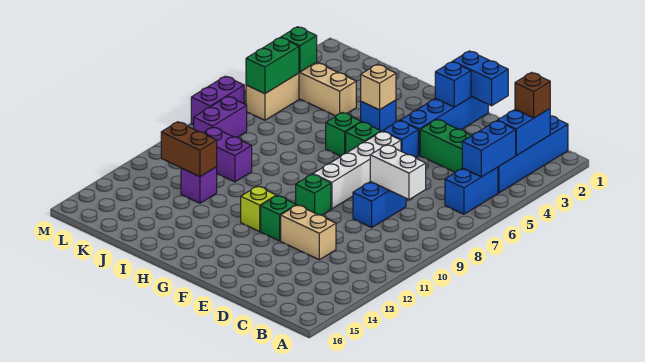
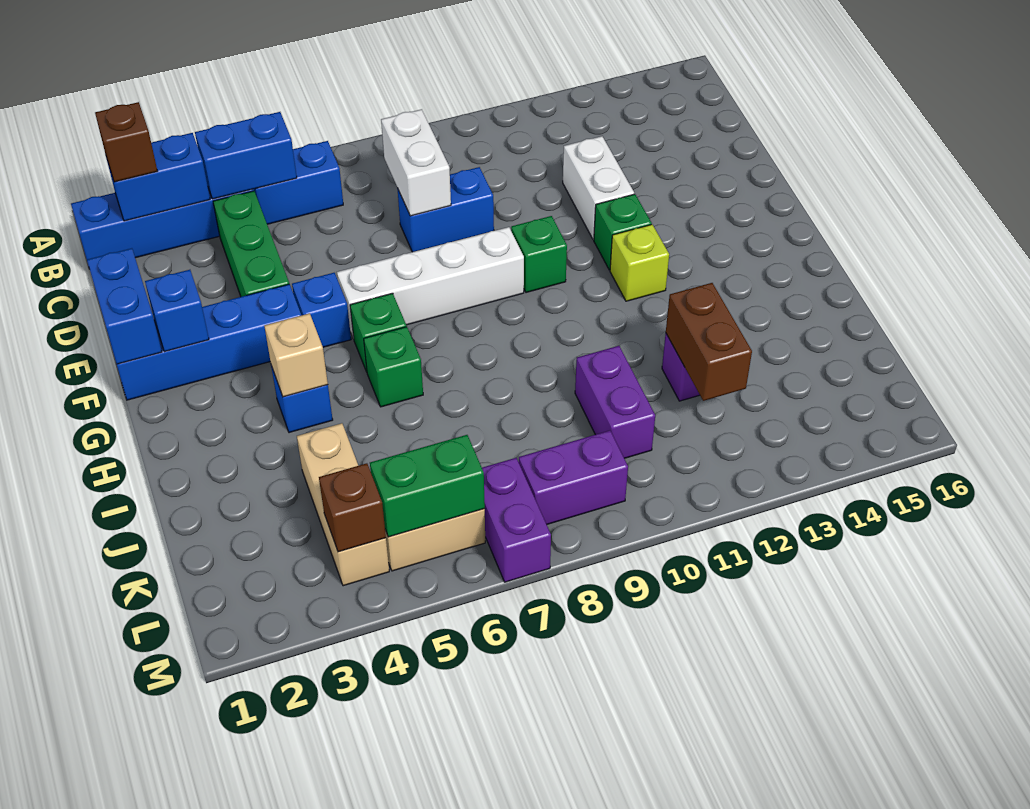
tan 1x2 brick [281,205,336,260] -> white 1x2 brick [563,136,634,240]
green 1x1 brick [281,27,317,72] -> brown 1x1 brick [319,463,386,552]
purple 1x2 brick [191,76,244,125] -> purple 1x2 brick turned to [482,458,551,582]

